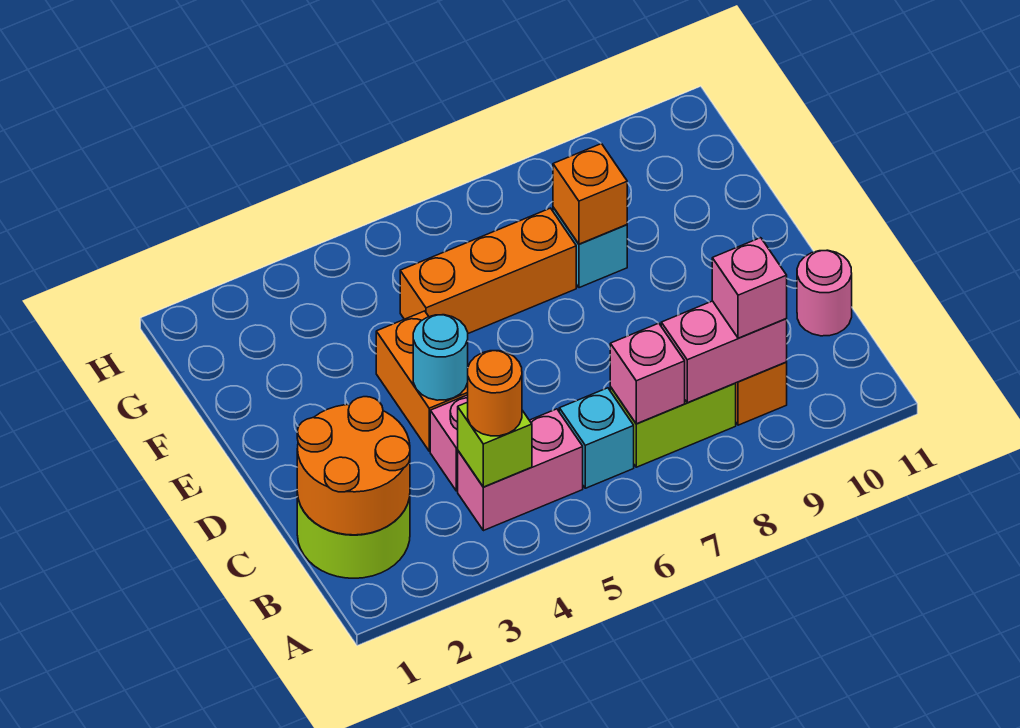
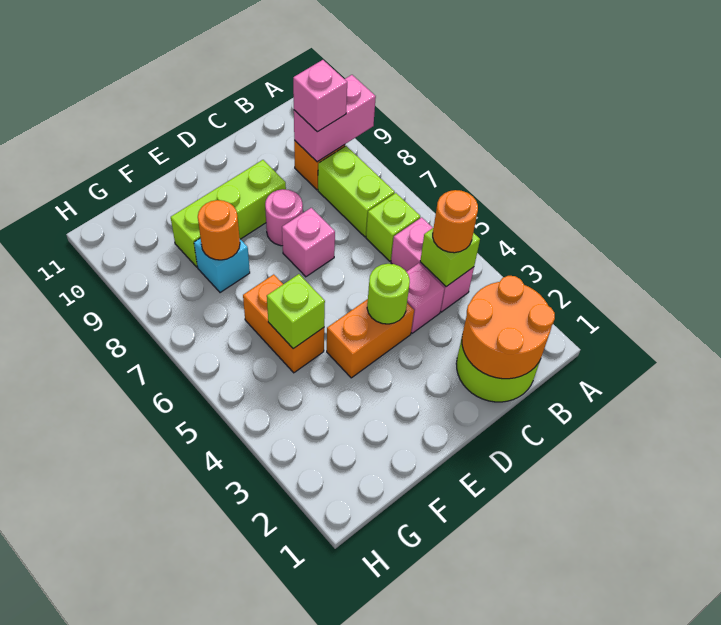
cyan 1x1 brick [559,388,634,488] -> lime 1x1 brick [366,193,420,261]
pink 1x1 brick [610,323,685,424] -> pink 1x1 brick moved to [282,208,335,277]
pink 1x2 brick [661,301,787,403] -> pink 1x2 brick turned to [294,75,376,162]
pink 1x1 round brick [797,250,852,336] -> pink 1x1 round brick moved to [265,189,303,246]
cyan 1x1 round brick [413,315,468,400] -> lime 1x1 round brick [367,264,410,324]
none -> lime 1x3 brick [171,160,286,267]
orange 1x3 brick [400,208,576,333] -> orange 1x2 brick [243,274,324,373]
none -> lime 1x1 brick [267,274,325,349]
orange 1x1 brick [553,144,627,244] -> orange 1x1 round brick [198,200,240,260]

